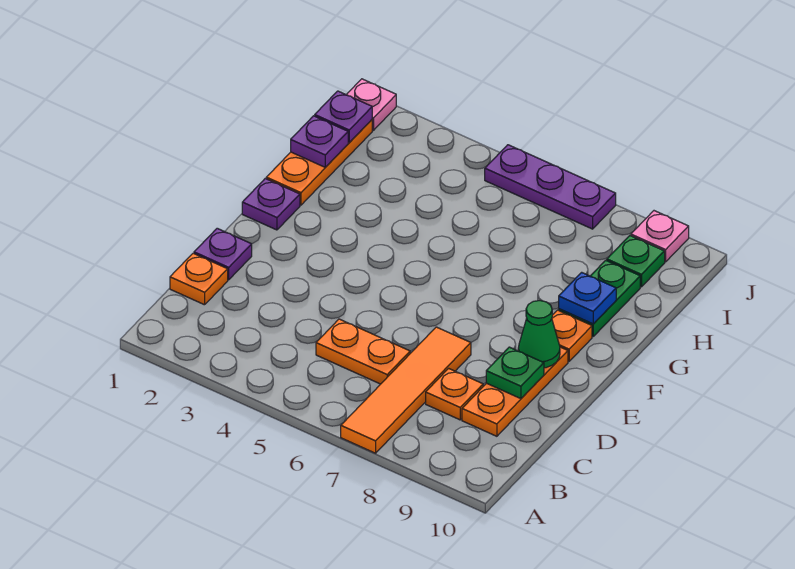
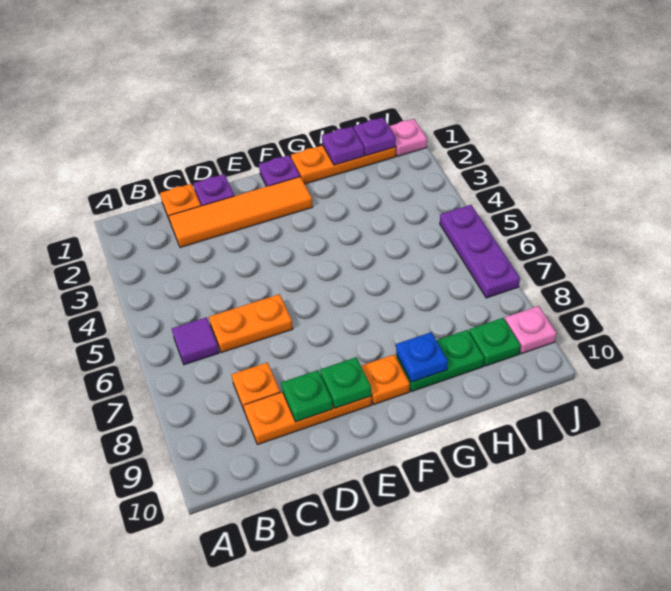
orange 1x4 tile [341,327,471,453] -> orange 1x4 tile moved to [169,177,313,247]
none -> purple 1x1 tile [172,317,219,365]
orange 1x2 plate [316,319,410,384] -> orange 1x2 plate turned to [209,294,293,353]
green 1x1 cone [518,301,560,368] -> green 1x1 plate [320,357,371,408]

